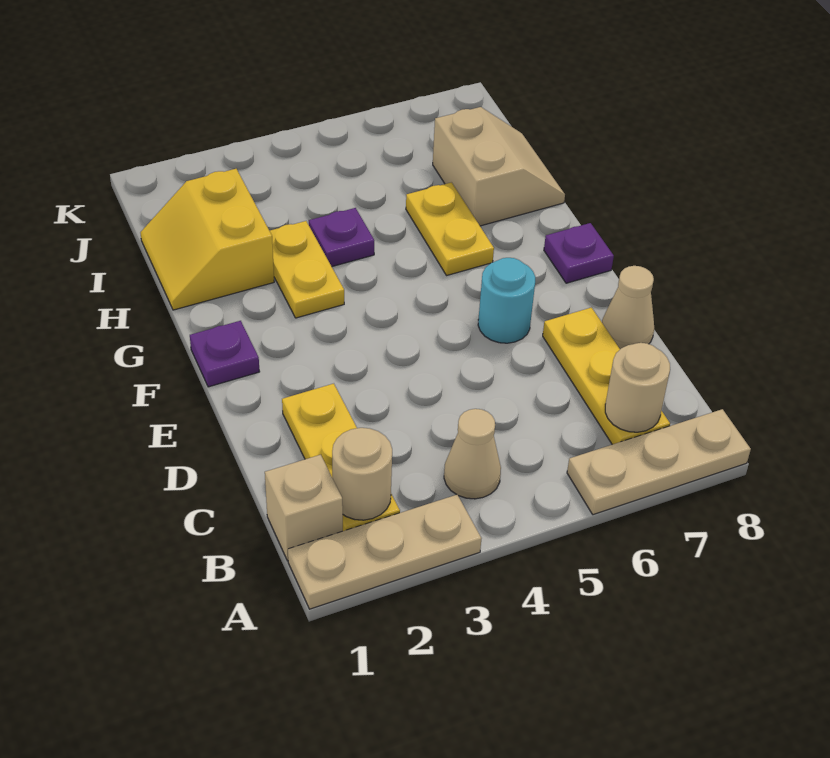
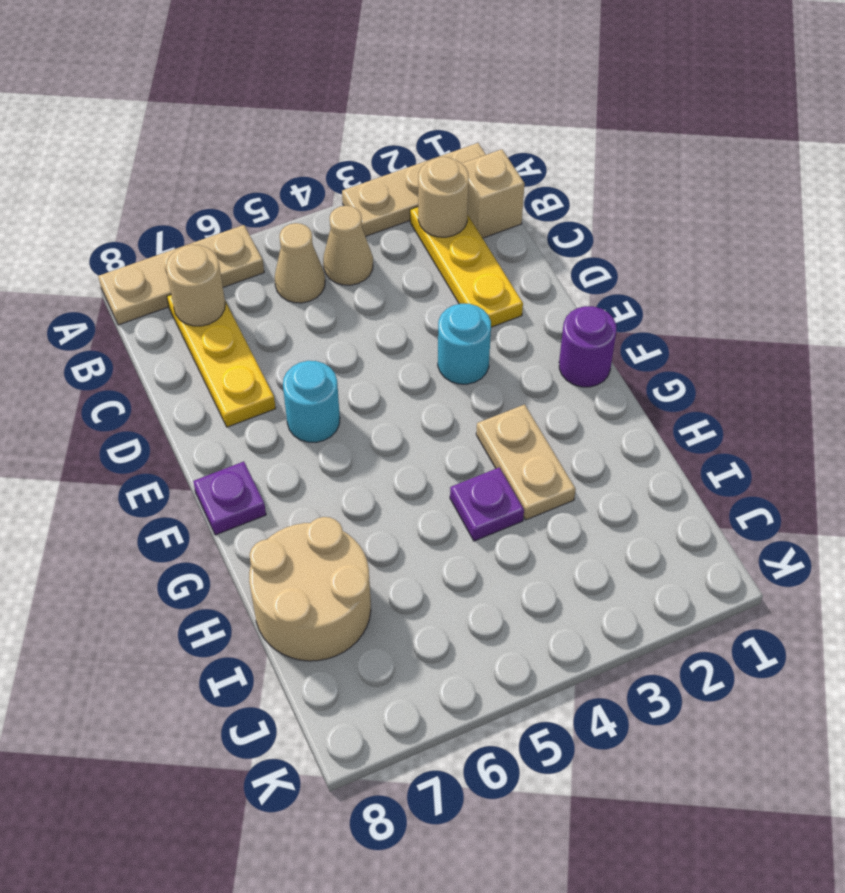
tan 1x1 cone [602,266,654,349] -> tan 1x1 cone moved to [275,223,325,303]
none -> cyan 1x1 round brick [438,304,491,384]
purple 1x1 plate [190,321,260,387] -> purple 1x1 round brick [559,306,616,387]
yellow 1x2 plate [270,221,344,318] -> tan 1x2 plate [476,404,576,520]
yellow 1x2 plate [406,182,494,276] -> none
yellow 2x2 slope [140,169,274,310] -> none
tan 2x2 slope [433,107,565,226] -> tan 2x2 round brick [249,517,371,661]

